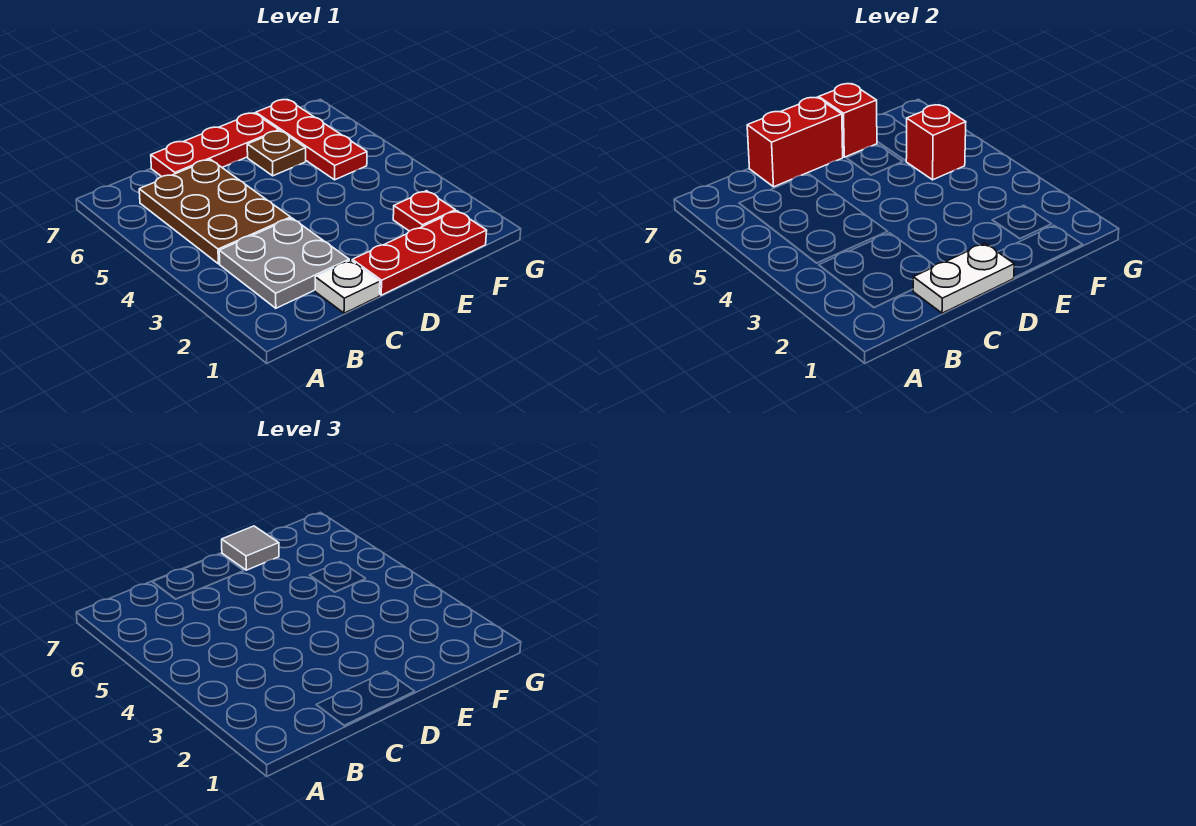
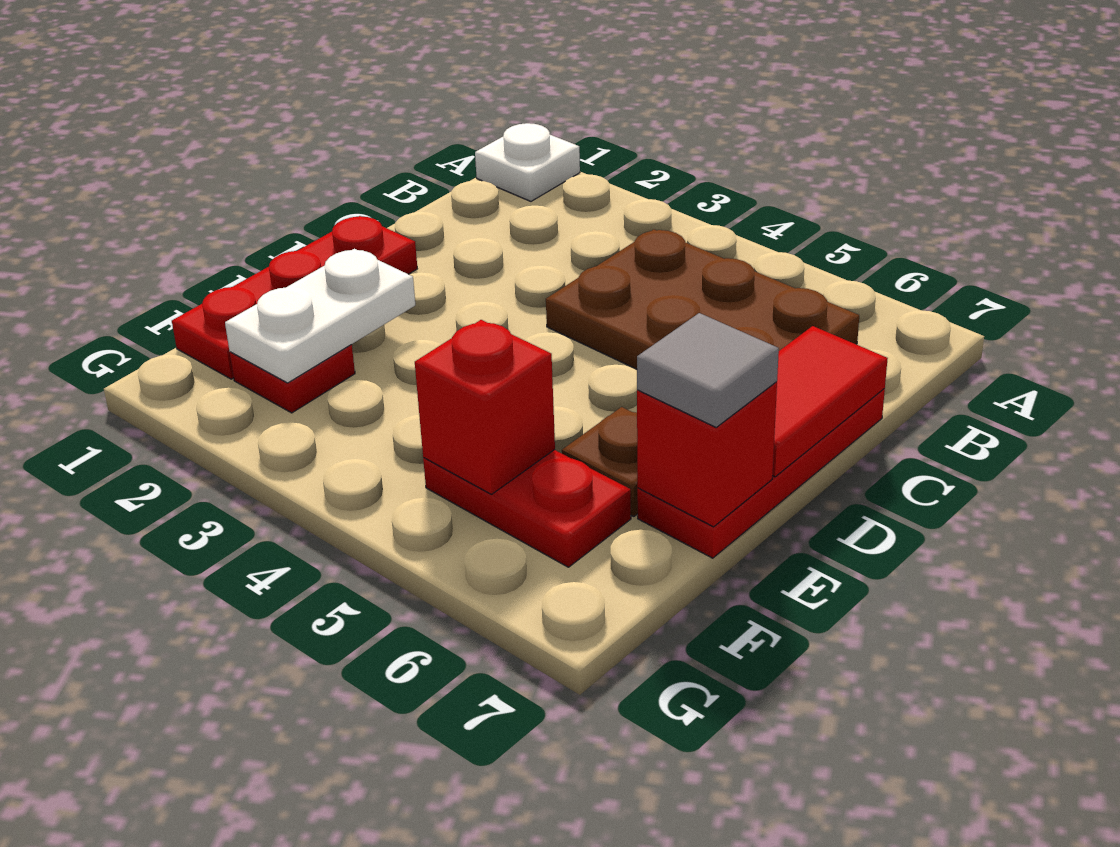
grey 2x2 plate [219,218,349,308] -> none
white 1x1 plate [315,260,380,313] -> white 1x1 plate moved to [475,123,580,201]
white 1x2 plate [913,243,1014,313] -> white 1x2 plate moved to [225,249,415,383]
red 1x2 brick [747,97,843,187] -> red 1x2 tile [772,326,888,477]
red 1x3 plate [256,100,367,180] -> red 1x2 plate [423,450,631,567]

